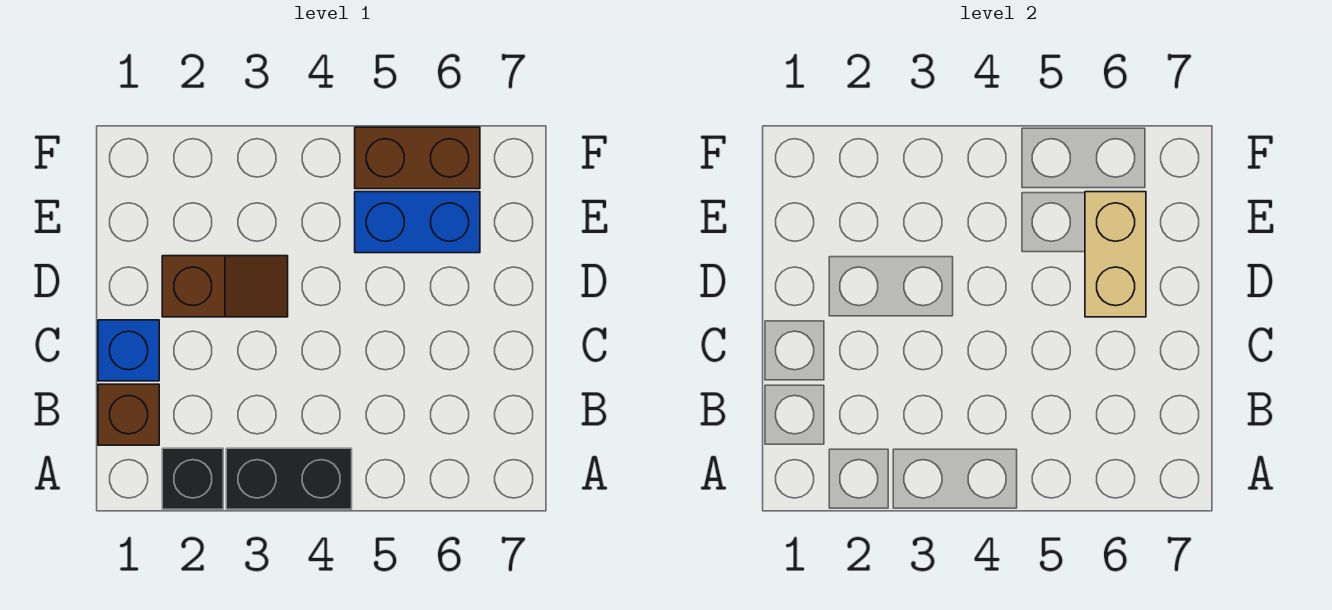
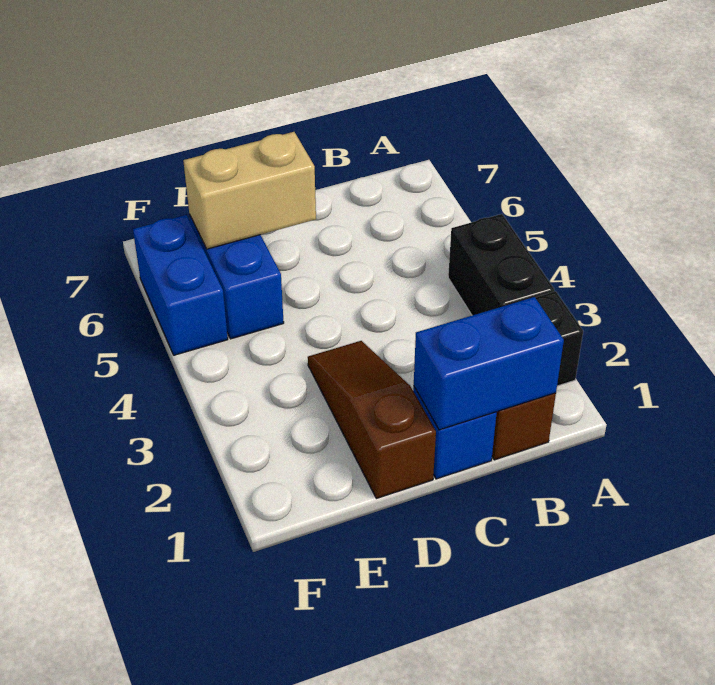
none -> blue 1x2 brick [414,297,564,430]
brown 1x2 slope [162,256,288,317] -> brown 1x3 slope [308,341,436,498]
brown 1x2 brick [355,127,480,189] -> blue 1x2 brick [133,215,228,355]

